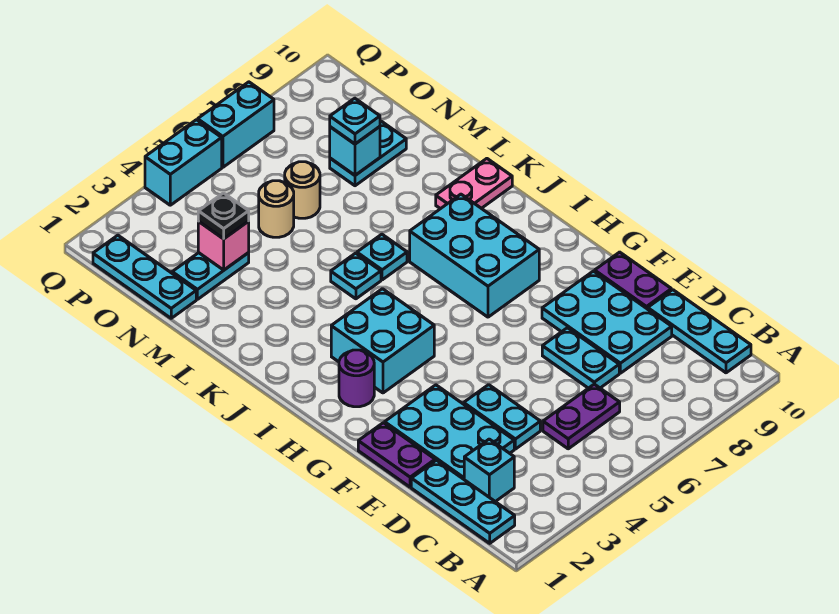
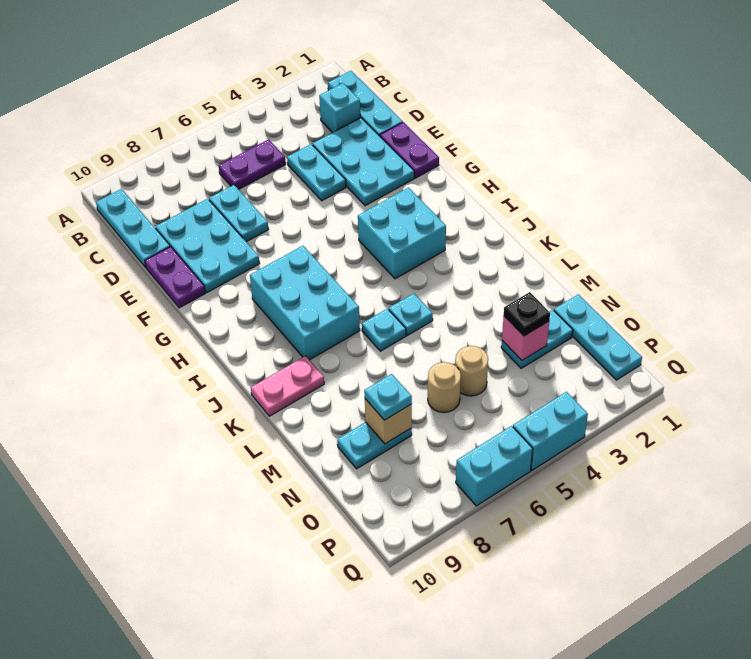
purple 1x1 round brick [339,350,374,407] -> none
cyan 1x1 brick [330,127,380,175] -> tan 1x1 brick [365,399,412,444]

